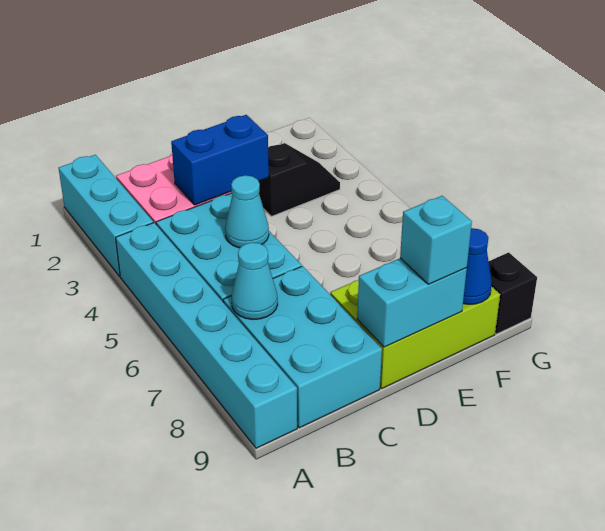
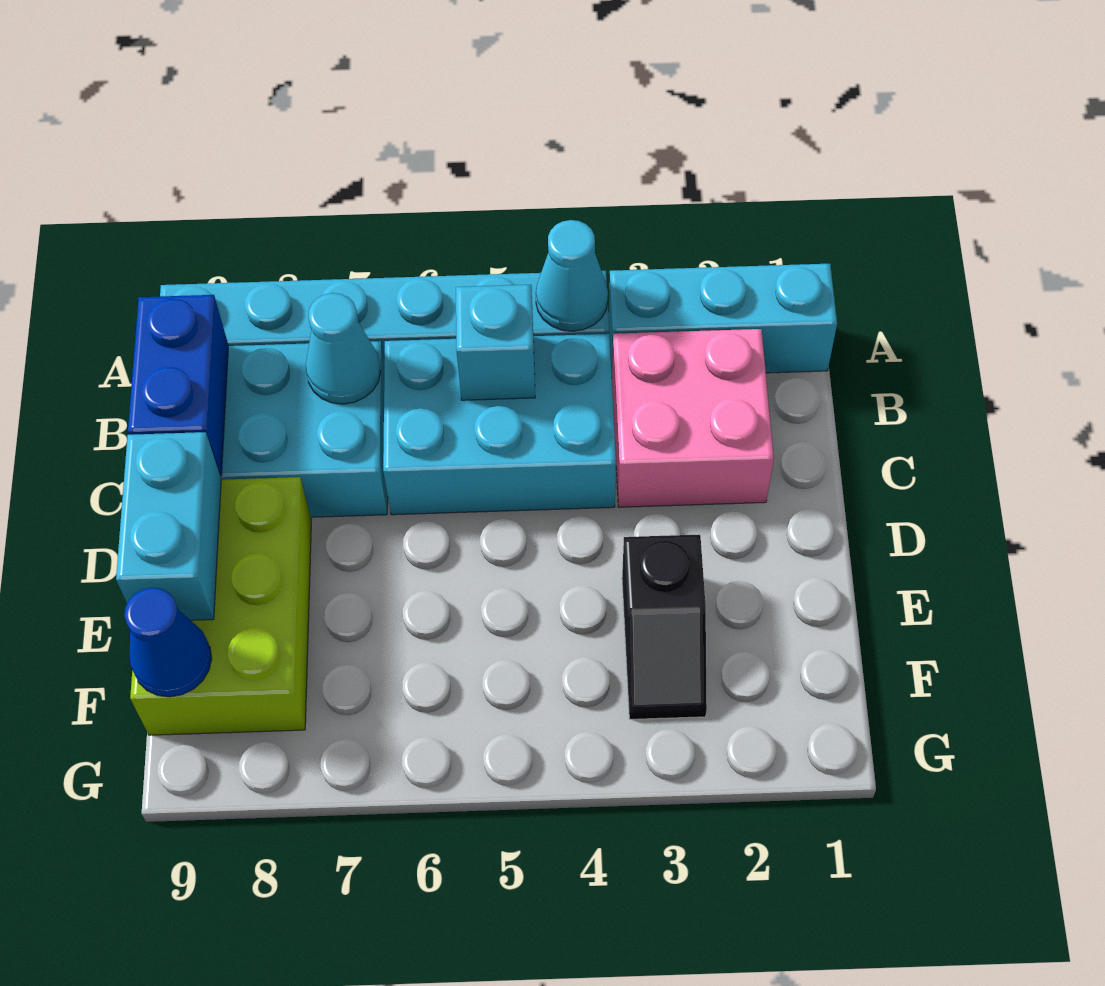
blue 1x2 brick [171,115,269,205] -> blue 1x2 brick moved to [128,295,228,476]
cyan 1x1 cone [225,175,269,248] -> cyan 1x1 cone moved to [536,220,608,331]
cyan 1x1 brick [400,196,472,284] -> cyan 1x1 brick moved to [456,285,535,400]
black 1x1 brick [489,252,537,334] -> none

